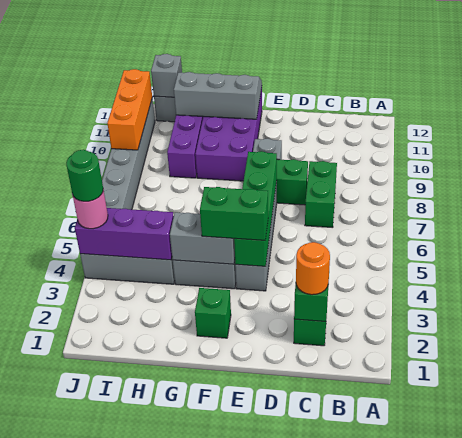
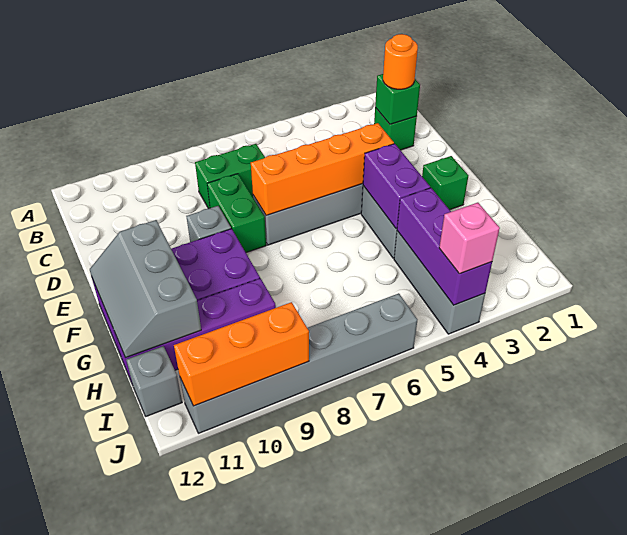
green 1x4 brick [234,151,277,266] -> orange 1x4 brick [251,123,394,216]
green 1x2 brick [200,187,268,240] -> none
grey 1x2 brick [170,212,235,264] -> purple 1x2 brick [363,144,430,229]
grey 1x1 brick [151,54,182,97] -> none
pink 1x1 round brick [72,190,108,229] -> pink 1x1 brick [439,203,500,274]
green 1x1 round brick [66,150,103,201] -> none

